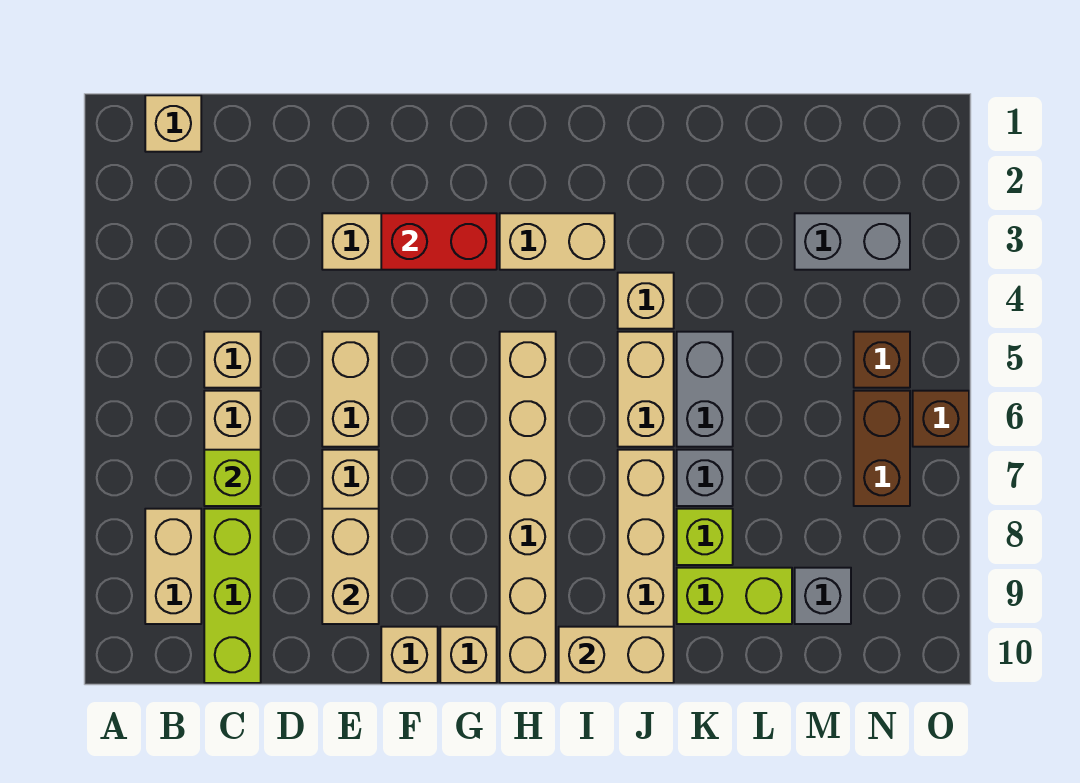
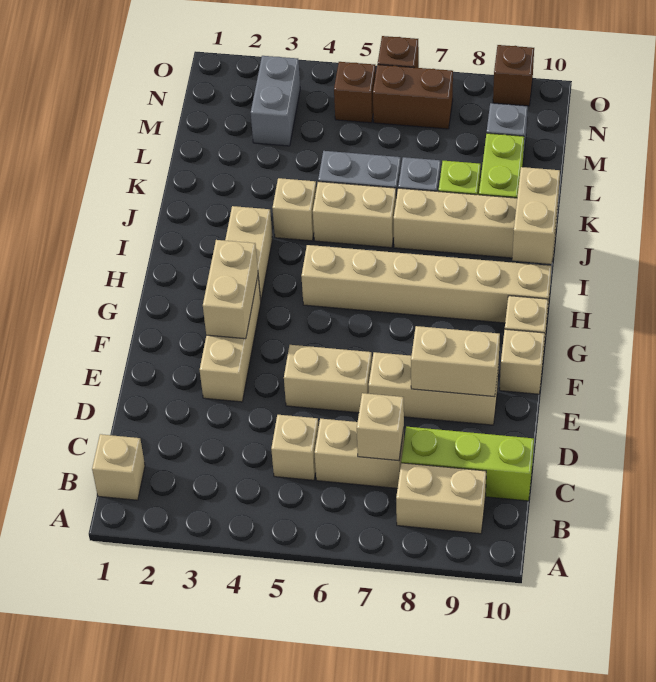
lime 1x1 brick [204,450,261,506] -> tan 1x1 brick [357,393,404,461]
red 1x2 brick [381,213,497,270] -> tan 1x2 brick [203,240,258,339]
none -> brown 1x1 brick [493,45,534,106]

